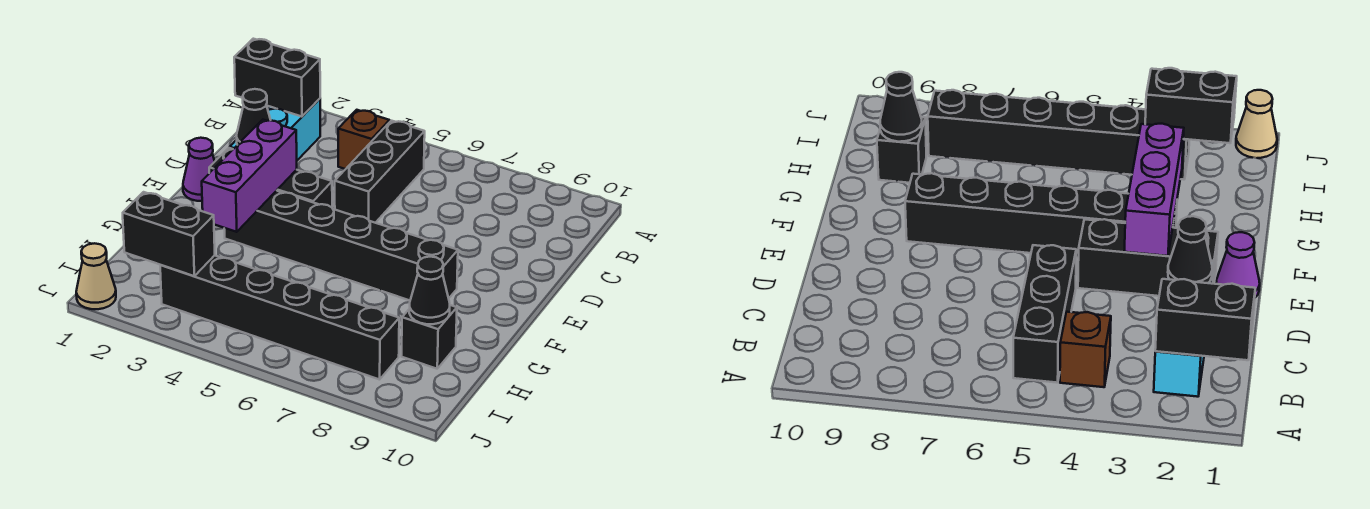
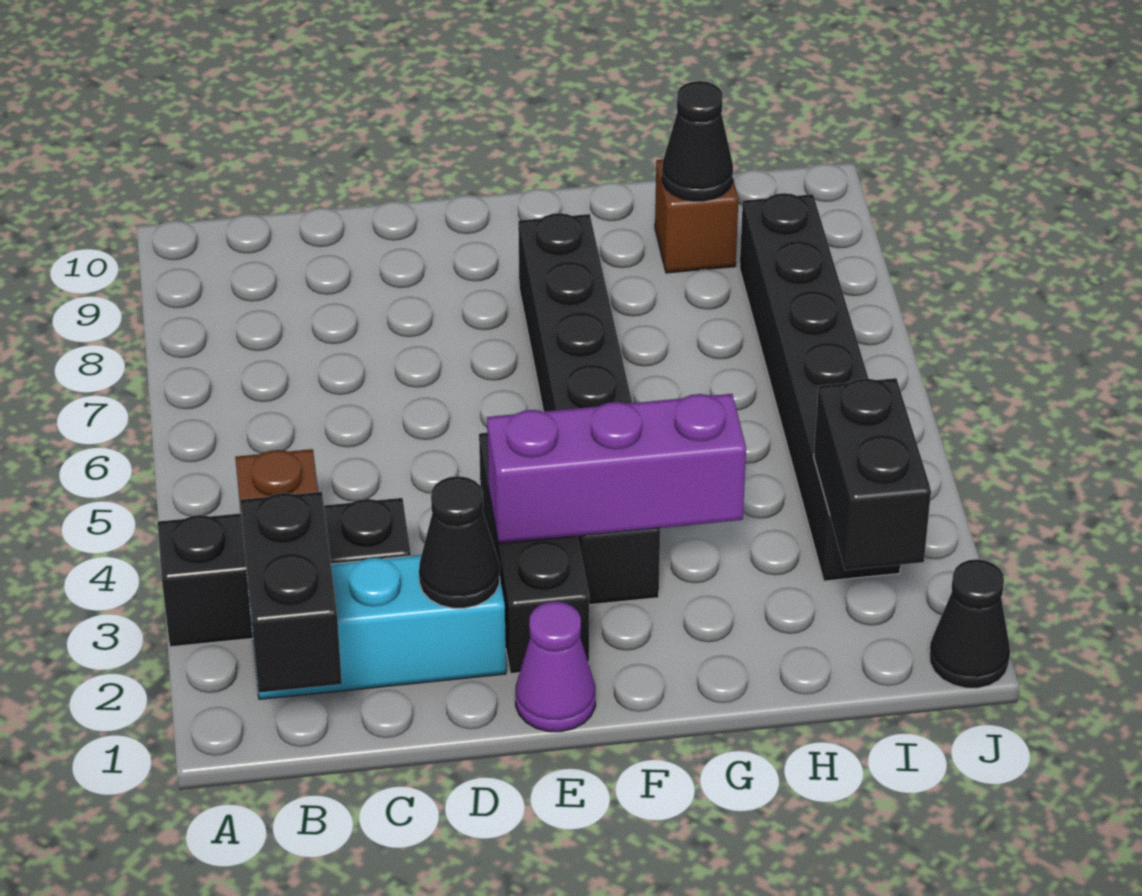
black 1x3 brick [335,121,425,223] -> black 1x3 brick moved to [158,498,411,647]
black 1x1 brick [402,305,457,369] -> brown 1x1 brick [655,160,738,273]
tan 1x1 cone [76,243,116,309] -> black 1x1 cone [929,559,1010,688]

